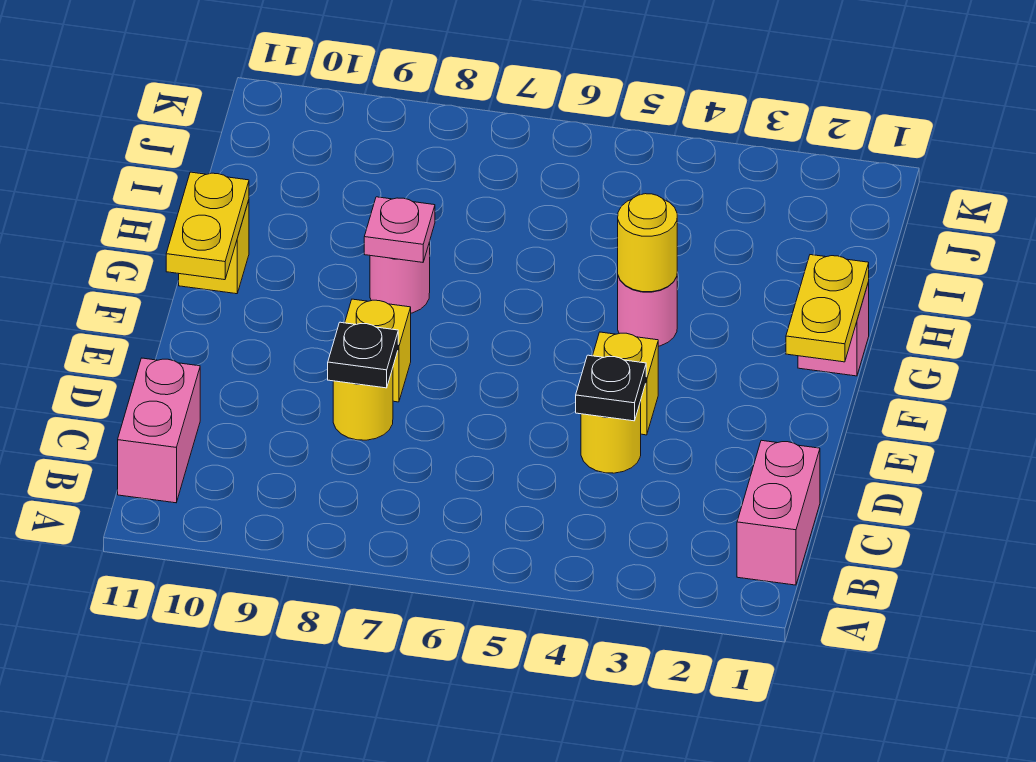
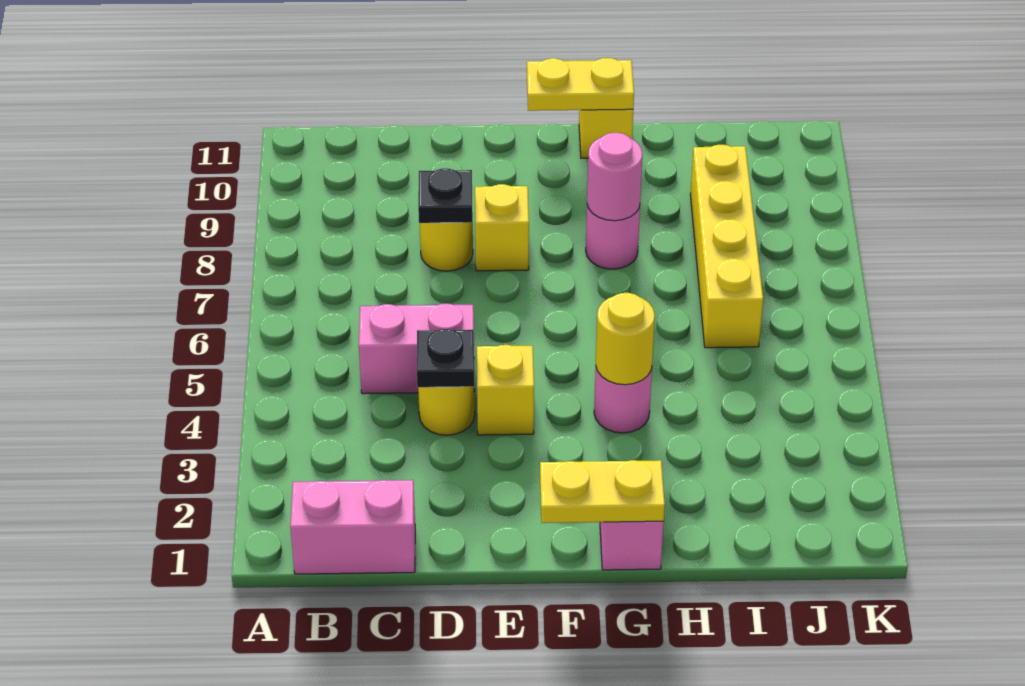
pink 1x2 brick [118,358,200,503] -> pink 1x2 brick moved to [359,304,475,394]
pink 1x1 plate [364,197,435,262] -> pink 1x1 round brick [587,133,642,221]
none -> yellow 1x4 brick [690,145,763,348]

